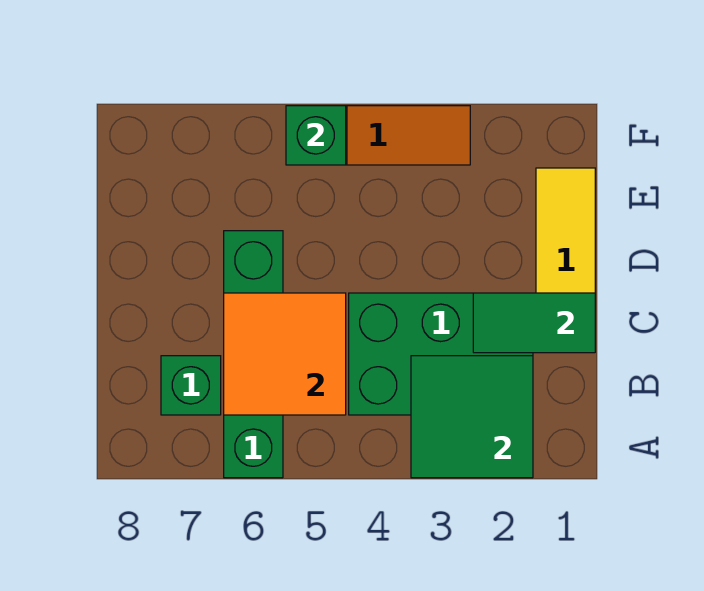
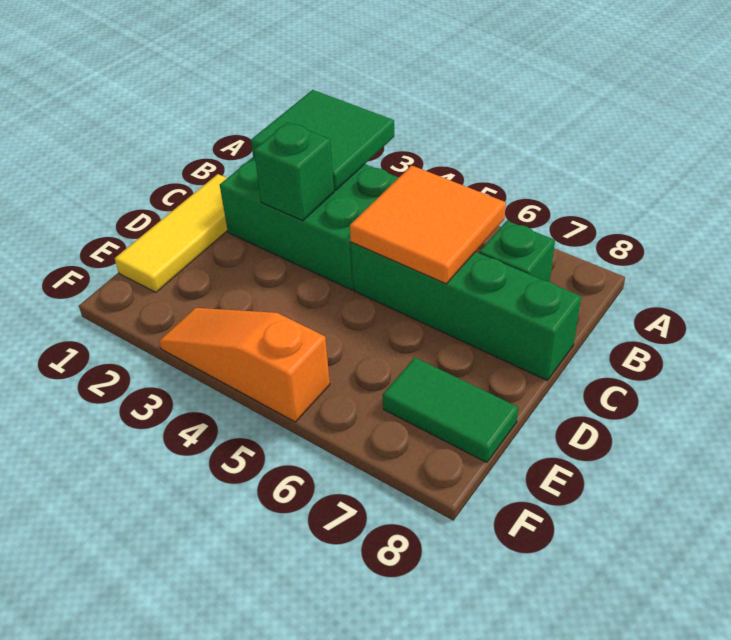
green 1x4 brick [224,231,283,478] -> green 1x4 brick turned to [351,242,581,380]
green 1x2 tile [473,293,595,353] -> green 1x2 tile moved to [383,358,518,462]
green 1x1 brick [286,106,346,165] -> green 1x1 brick moved to [254,122,334,221]

